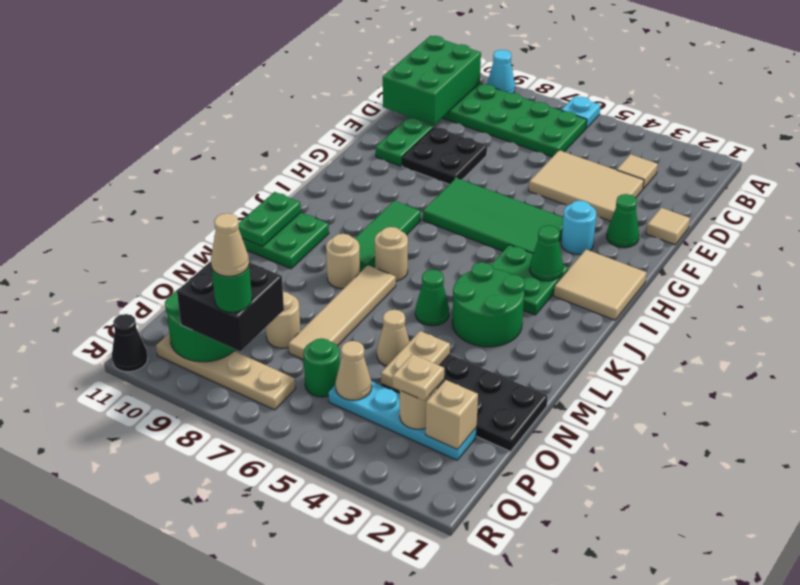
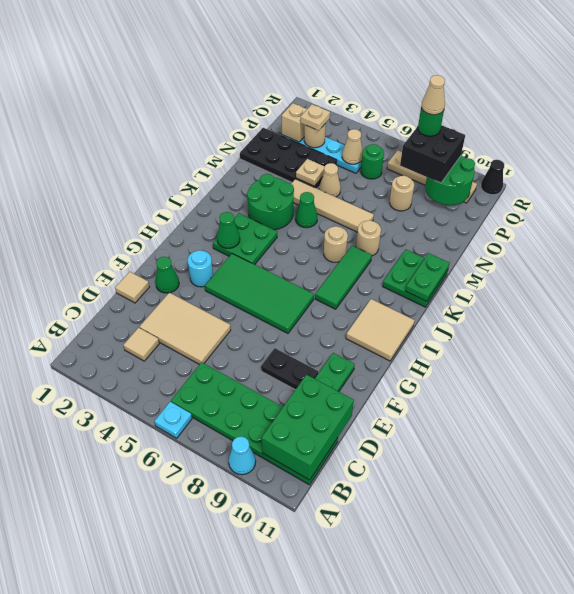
black 2x2 plate [402,127,487,184] -> black 1x2 plate [261,348,318,390]
tan 2x2 tile [554,250,647,320] -> tan 2x2 tile moved to [346,299,415,361]
tan 1x4 tile [289,265,396,360] -> tan 1x4 tile turned to [291,179,374,232]
tan 1x2 plate [381,331,450,391] -> tan 1x1 plate [296,159,325,186]

